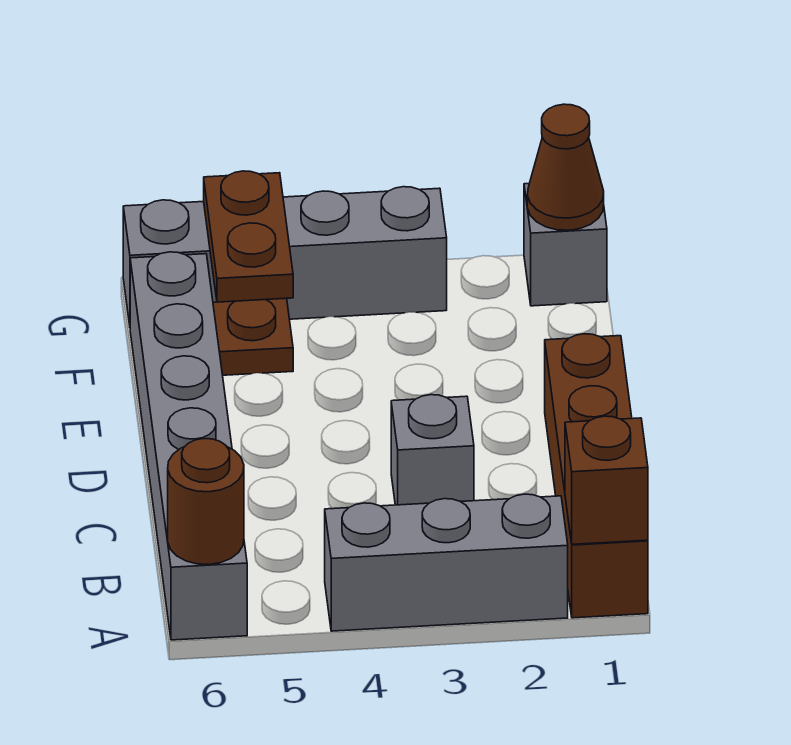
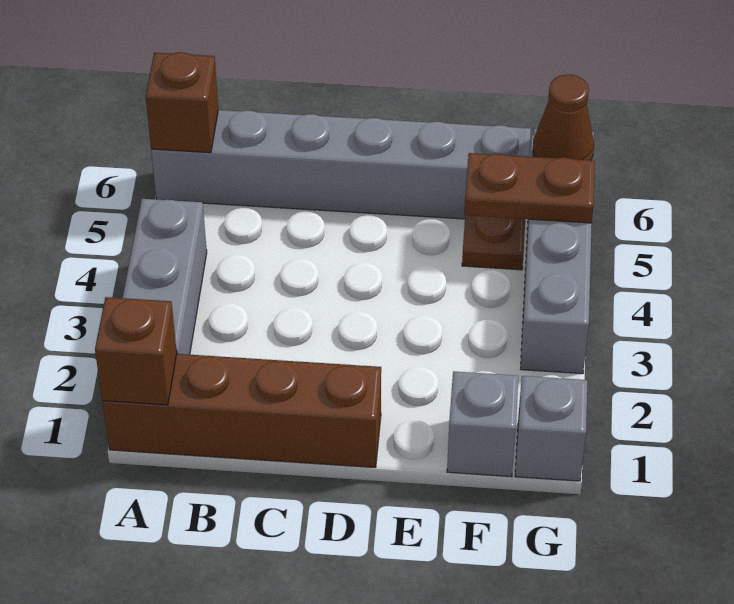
brown 1x1 round brick [168,439,244,565] -> brown 1x1 brick [146,52,218,153]
grey 1x1 brick [391,395,474,505] -> grey 1x1 brick moved to [447,371,518,477]
brown 1x1 cone [527,104,604,230] -> brown 1x1 cone moved to [533,74,594,160]

